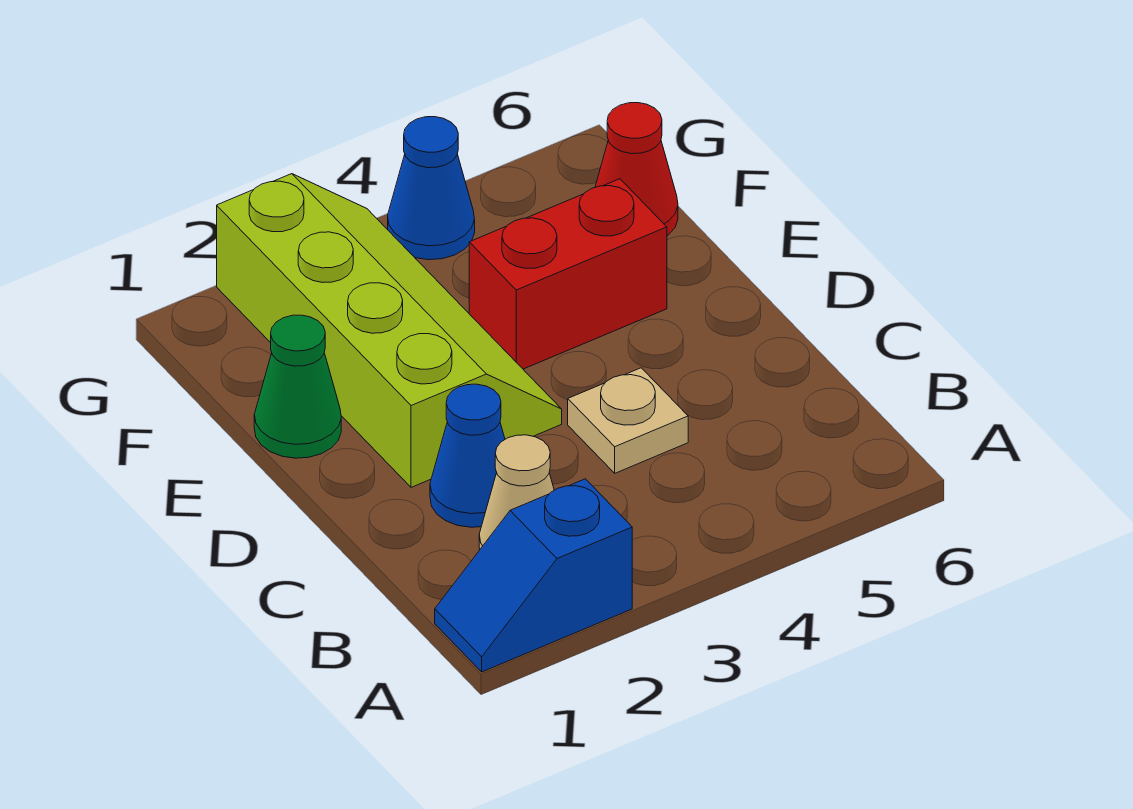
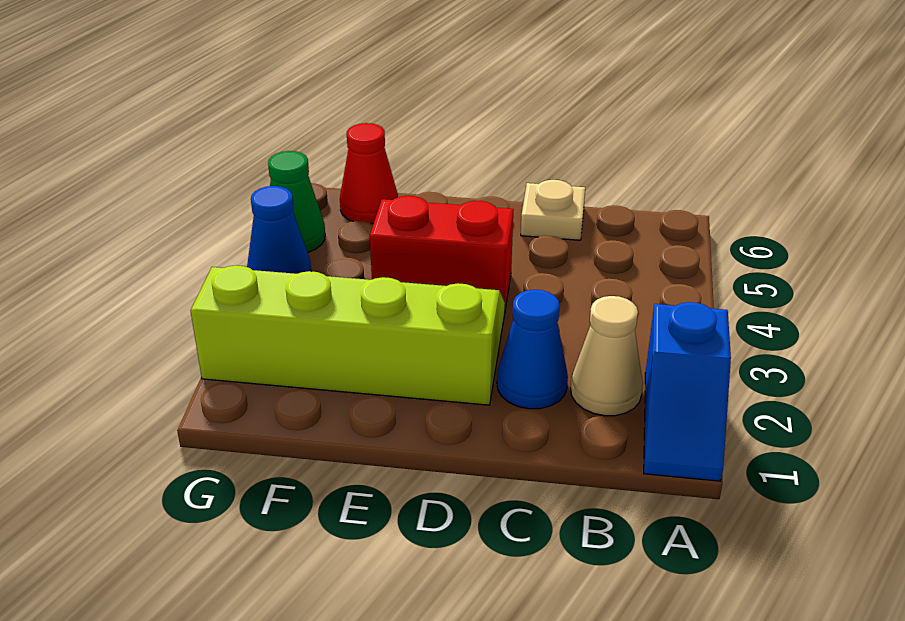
tan 1x1 plate [568,368,688,473] -> tan 1x1 plate moved to [521,180,585,240]
green 1x1 cone [254,315,341,458] -> green 1x1 cone moved to [268,151,325,253]
red 1x2 brick [469,179,667,369] -> red 1x2 brick turned to [370,196,513,309]

